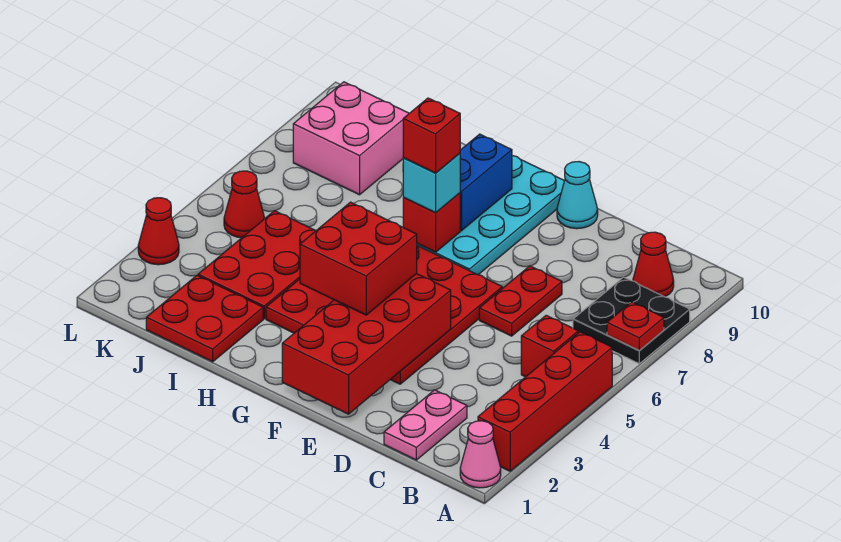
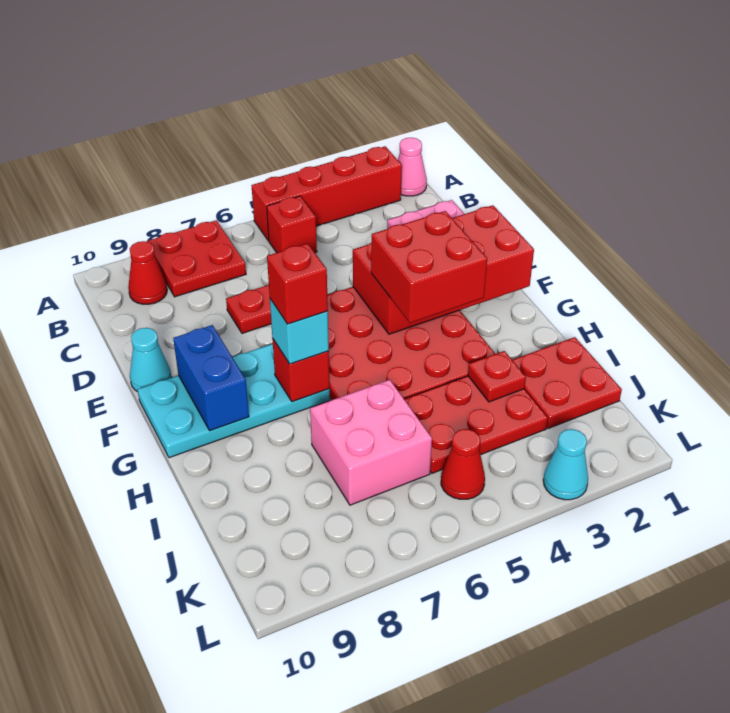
black 2x2 plate [573,277,690,364] -> red 2x2 plate [147,220,246,297]
red 1x1 plate [607,302,664,351] -> red 1x1 plate moved to [468,351,526,402]
blue 1x2 brick [460,134,512,231] -> blue 1x2 brick turned to [173,325,249,431]
pink 2x2 brick [293,82,409,195] -> pink 2x2 brick moved to [310,380,432,505]
red 1x1 cone [138,198,179,265] -> cyan 1x1 cone [543,429,588,500]

